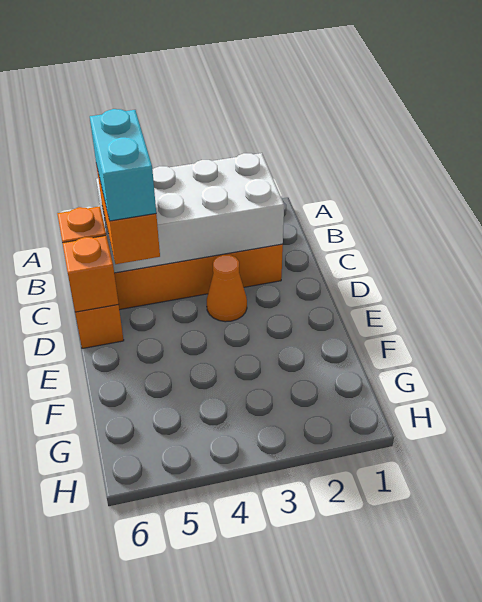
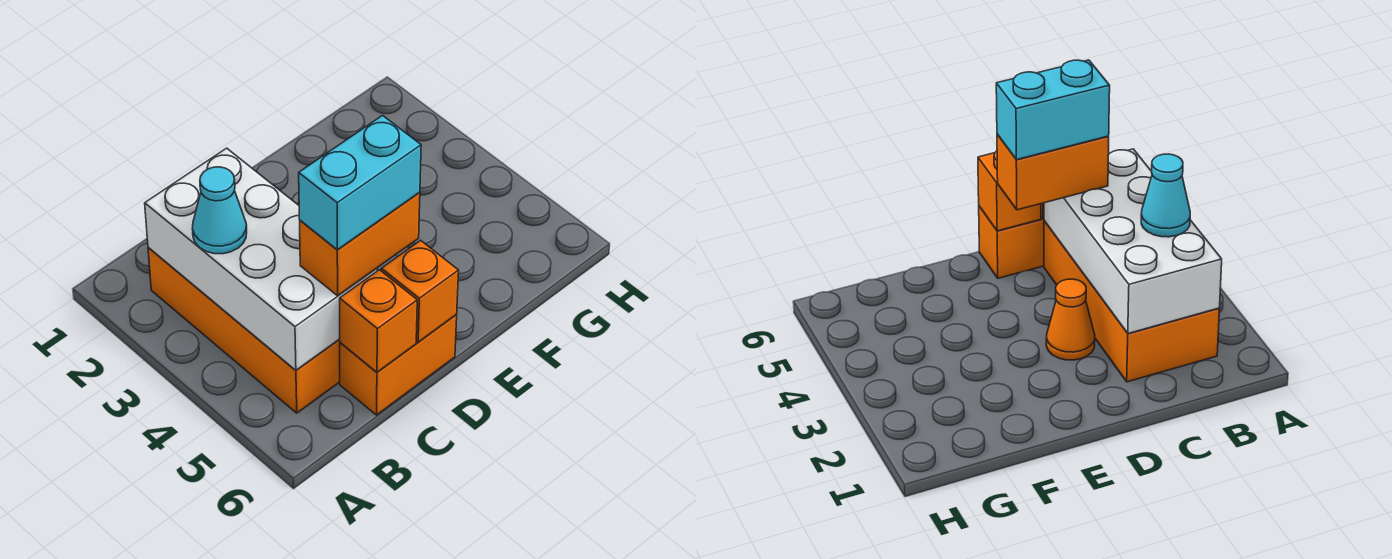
none -> cyan 1x1 cone [192,167,247,254]

